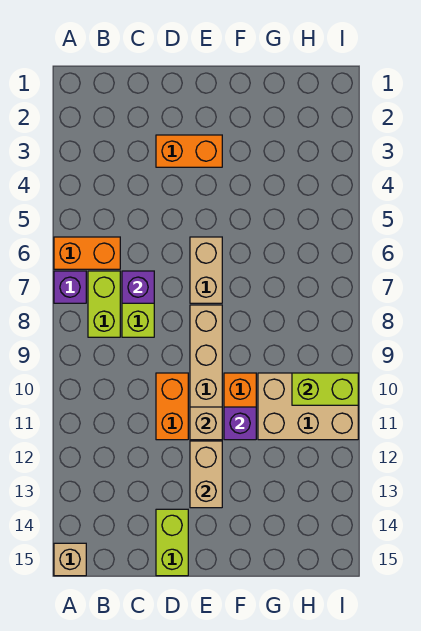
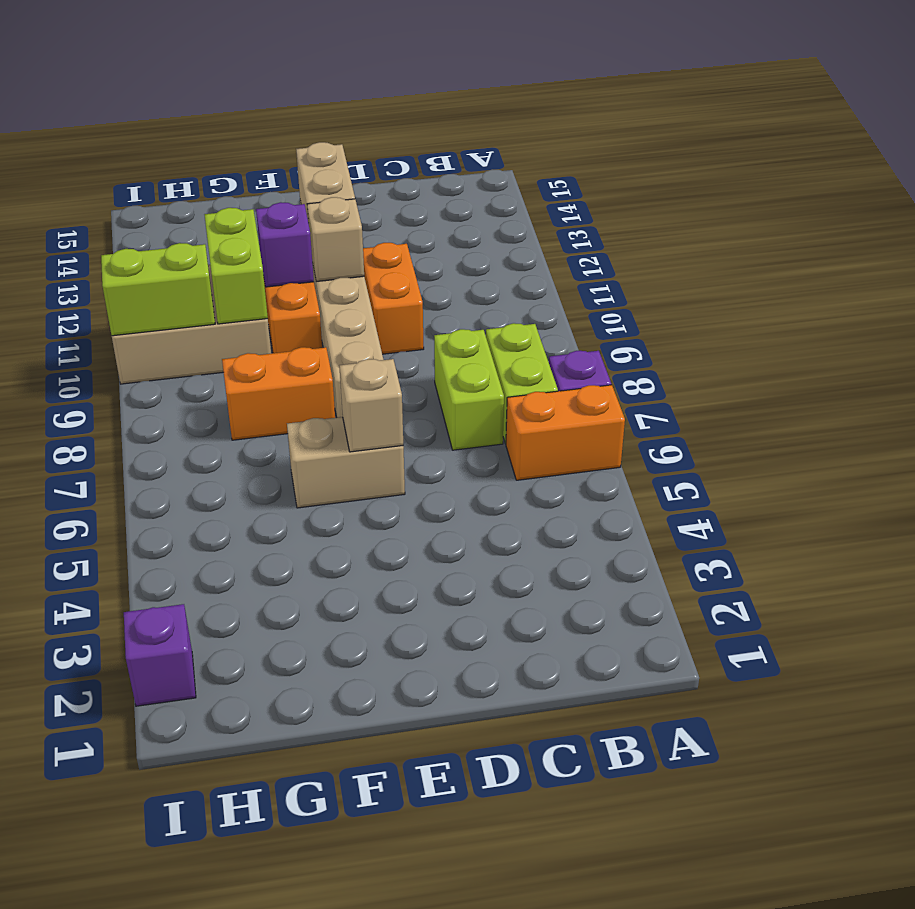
tan 1x1 brick [54,543,86,576] -> tan 1x1 brick moved to [339,359,403,452]
purple 1x1 brick [122,271,154,303] -> purple 1x1 brick moved to [124,604,196,706]
orange 1x2 brick [156,135,222,167] -> orange 1x2 brick moved to [222,347,335,440]
lime 1x2 brick [156,509,188,576] -> lime 1x2 brick moved to [204,208,268,324]
tan 1x2 brick [190,237,222,303] -> tan 1x2 brick turned to [287,417,405,508]

